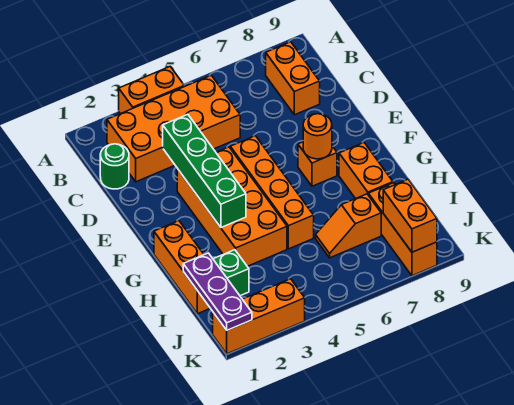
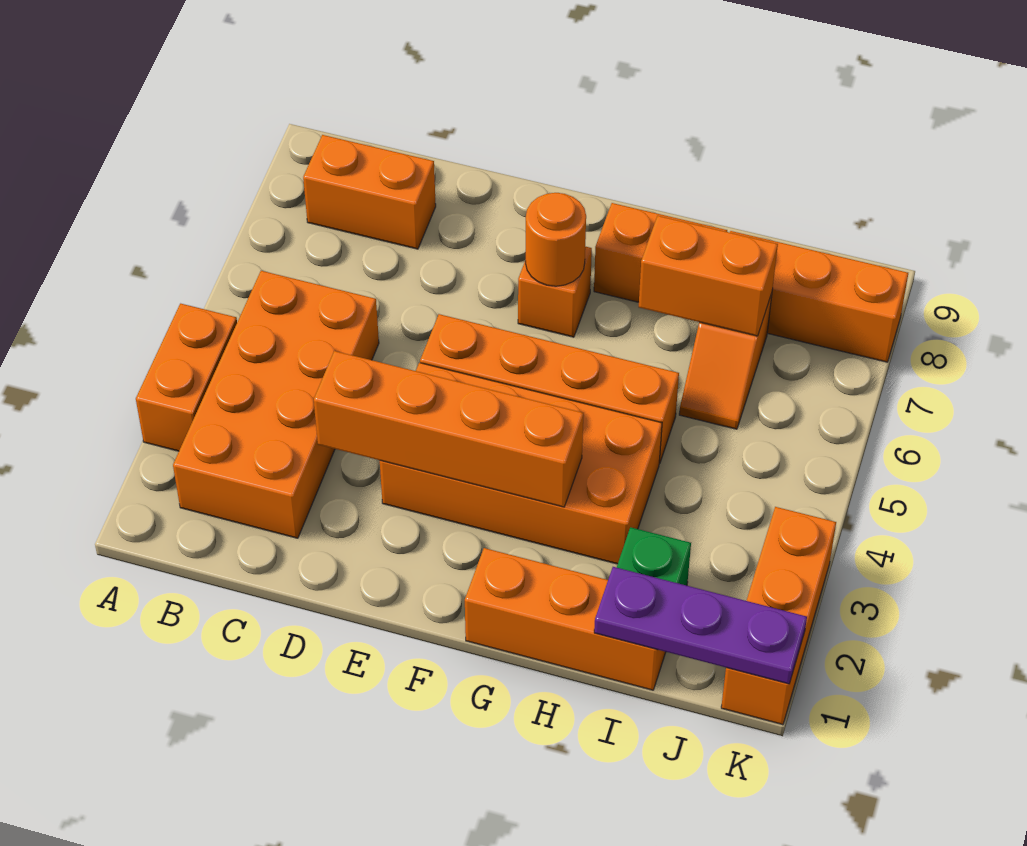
green 1x1 round brick [100,144,129,189] -> none
green 1x4 brick [163,114,246,227] -> orange 1x4 brick [314,351,583,507]
orange 1x2 brick [383,179,437,252] -> orange 1x2 brick moved to [639,216,778,336]

